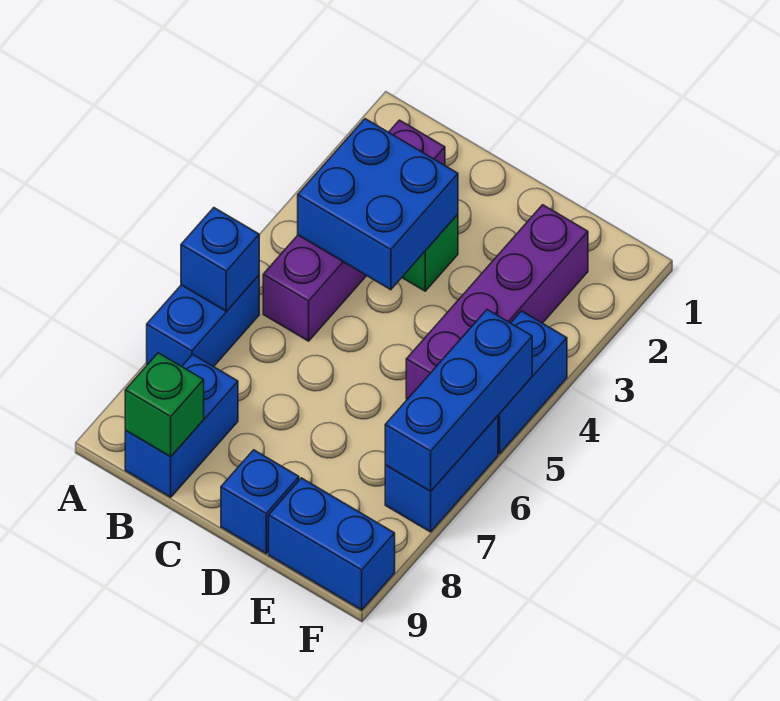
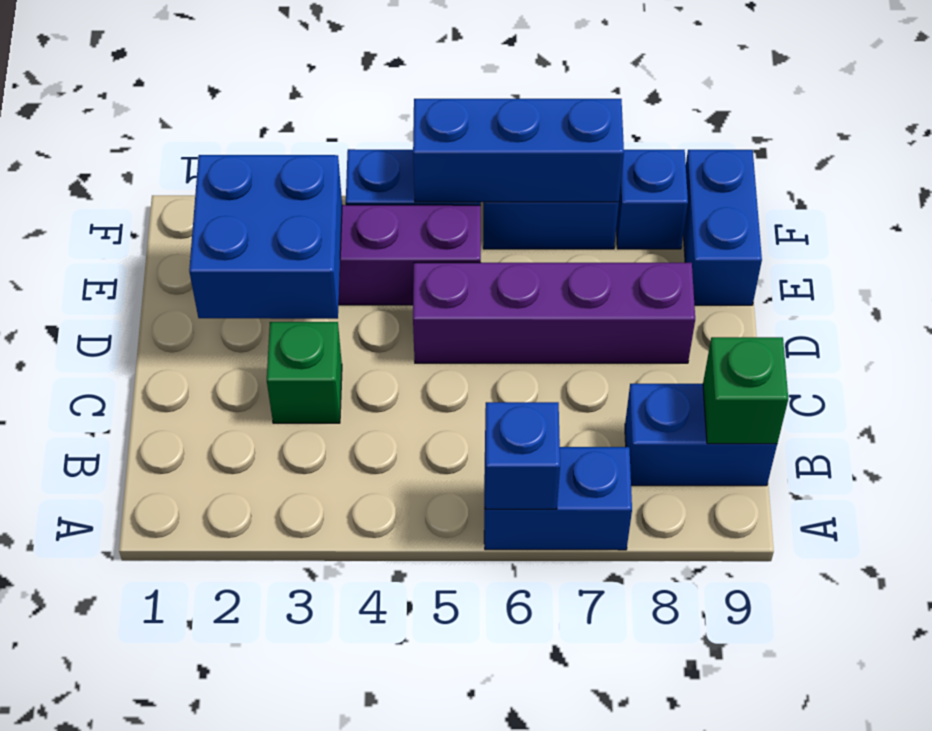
purple 1x4 brick [263,120,445,341] -> purple 1x4 brick moved to [413,263,695,363]
blue 2x2 brick [298,119,458,290] -> blue 2x2 brick moved to [189,155,342,319]
blue 1x1 brick [221,450,299,554] -> blue 1x1 brick moved to [616,150,688,249]

